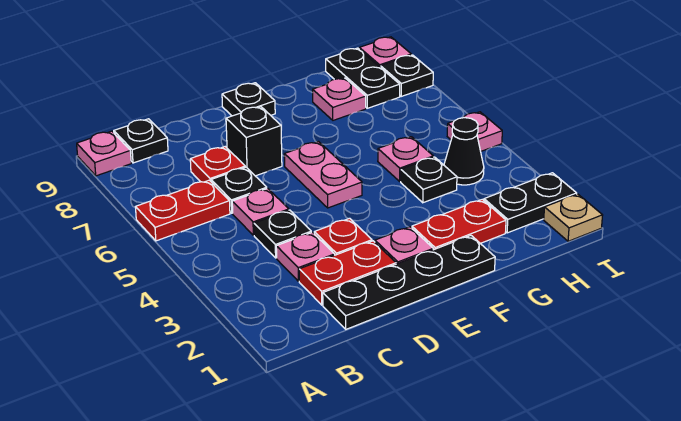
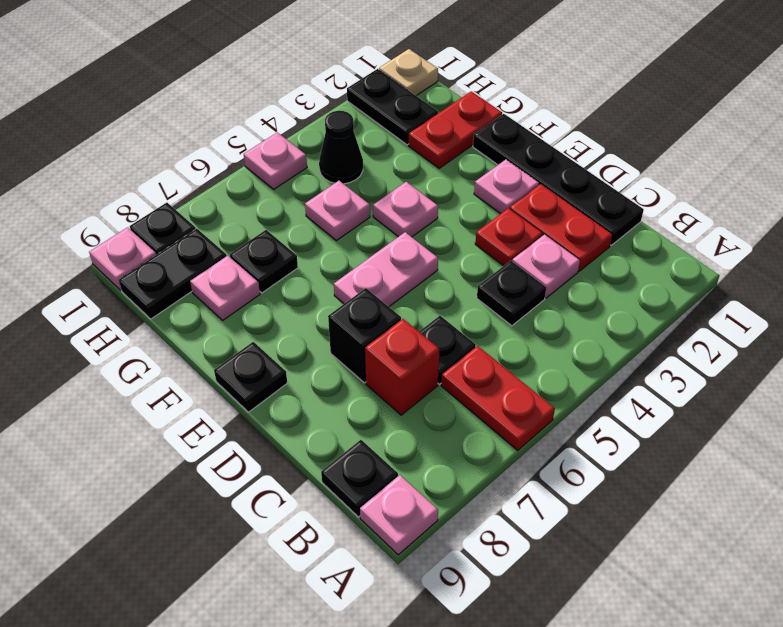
pink 1x1 plate [232,188,289,235] -> pink 1x1 plate moved to [373,182,438,237]
red 1x1 plate [190,147,245,182] -> red 1x1 brick [365,319,440,415]
red 1x2 plate [412,199,506,250] -> red 1x2 plate turned to [409,91,502,168]
black 1x1 plate [401,157,457,203] -> black 1x1 plate moved to [230,230,298,293]

